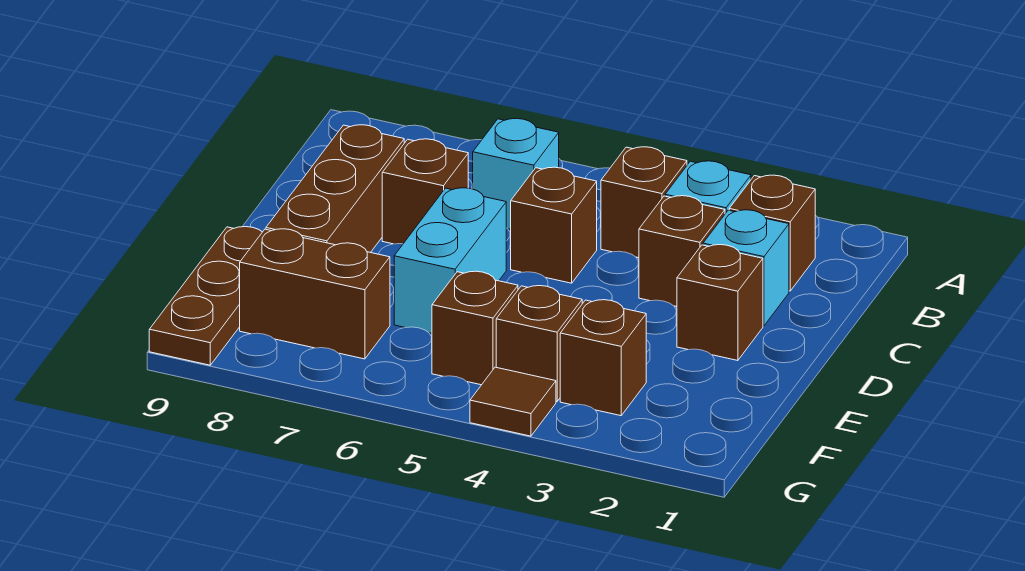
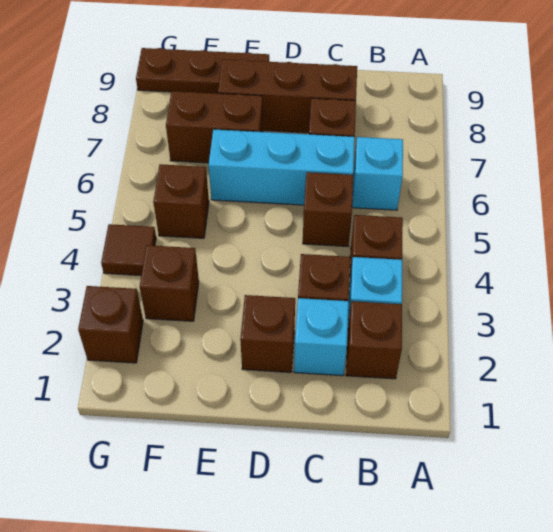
cyan 1x2 brick [394,188,506,333] -> cyan 1x3 brick [209,129,355,205]
brown 1x1 brick [496,286,582,401] -> brown 1x1 brick moved to [78,286,143,363]
brown 1x2 brick [240,229,390,359] -> brown 1x2 brick turned to [166,91,263,163]

